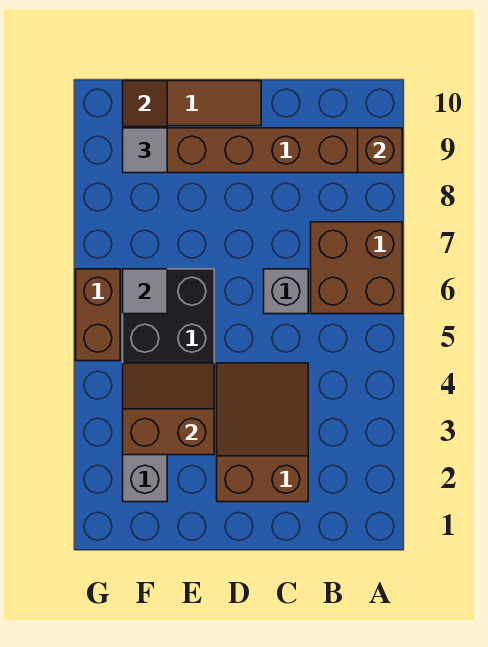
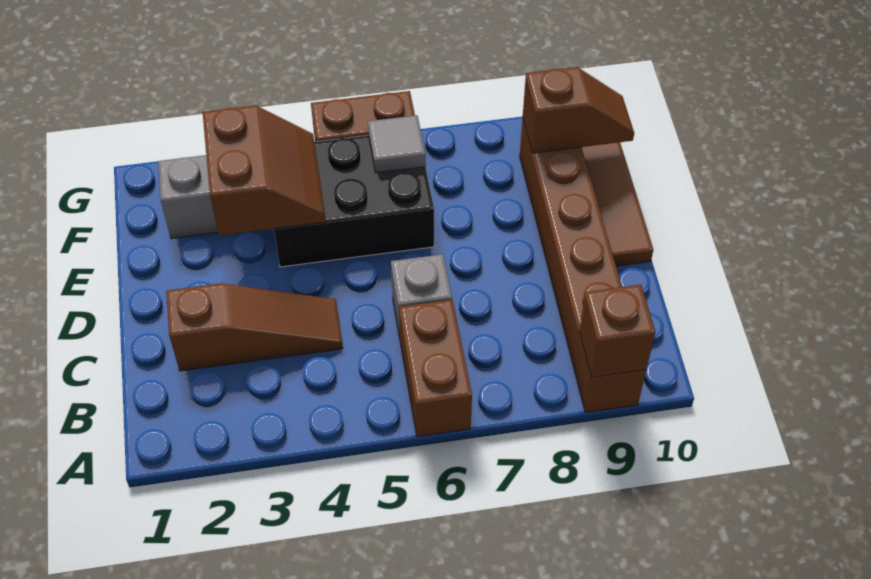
brown 2x2 brick [311,222,402,314] -> brown 1x2 brick [399,300,472,437]
brown 2x3 slope [217,363,308,502] -> brown 1x3 slope [166,283,343,371]
grey 1x1 tile [123,128,167,173] -> none

